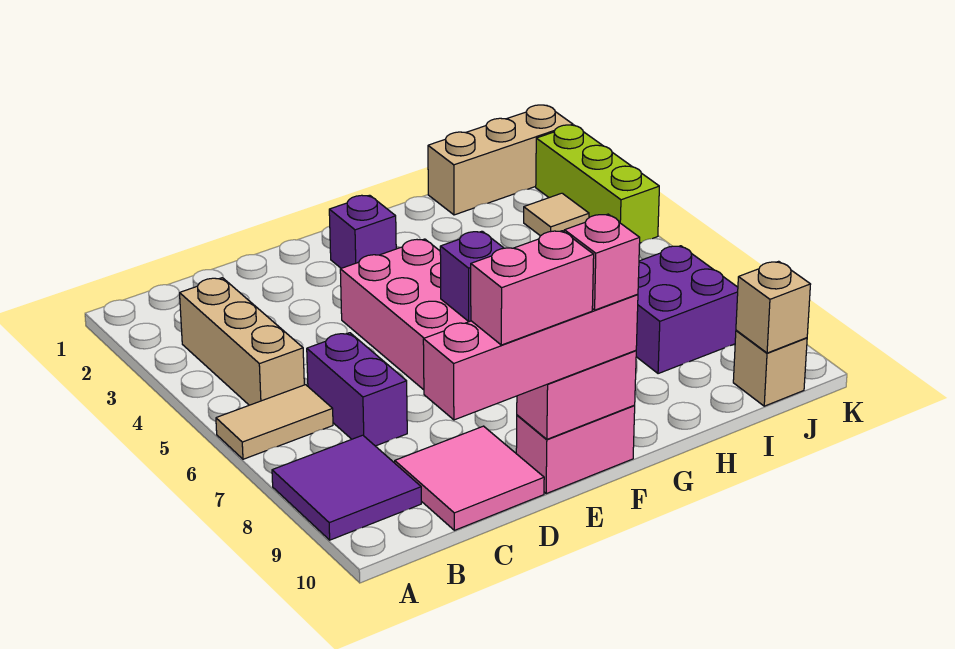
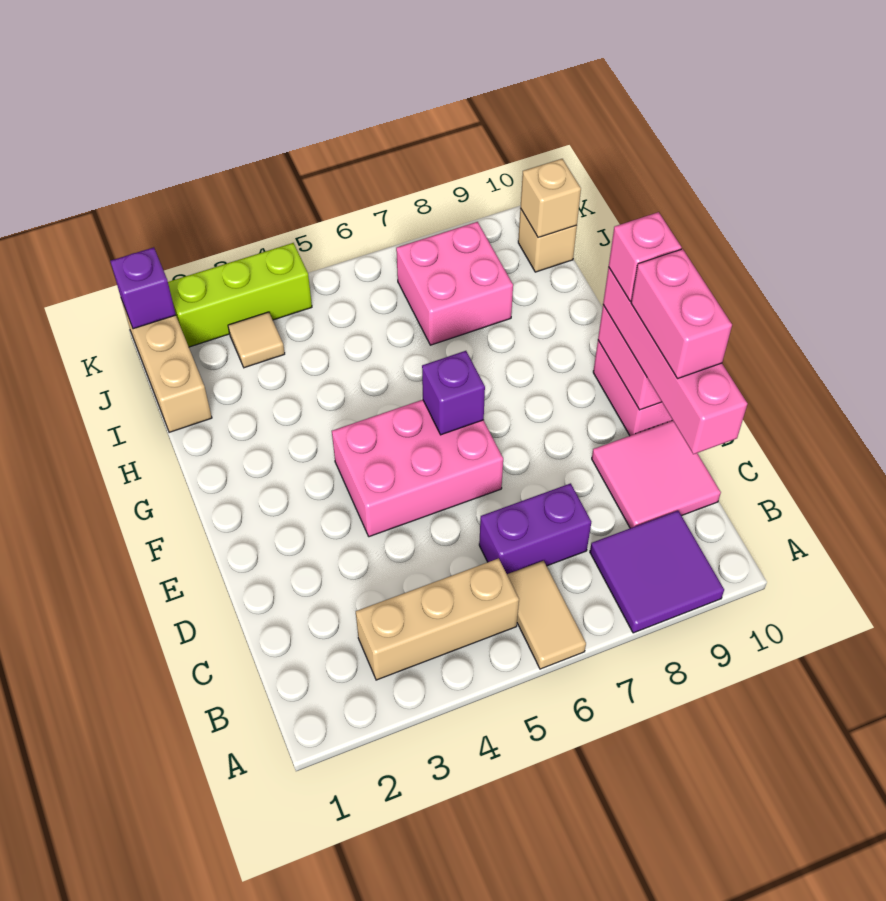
purple 1x1 brick [329,195,396,268] -> purple 1x1 brick moved to [110,247,176,329]
purple 2x2 brick [636,246,738,374] -> pink 2x2 brick [396,222,513,345]

